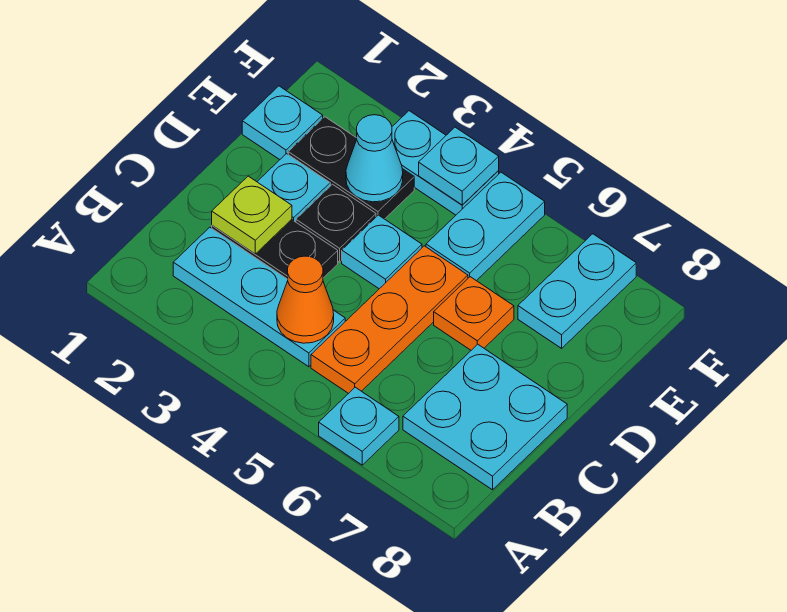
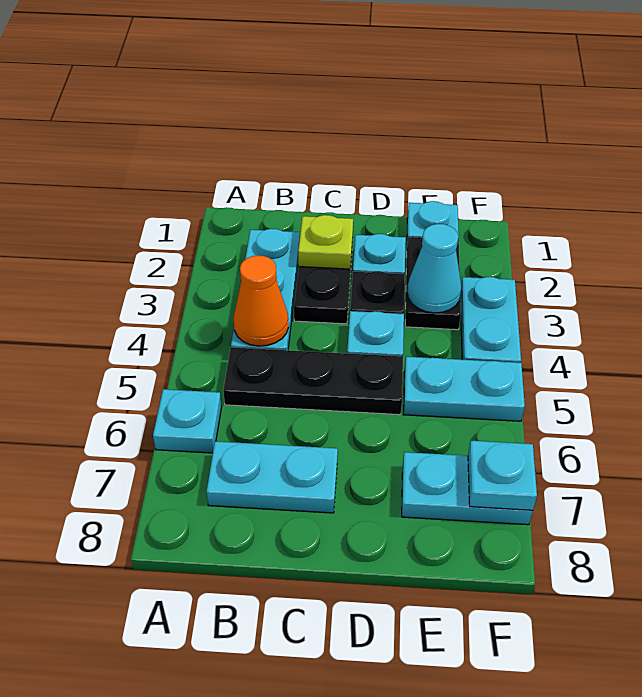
orange 1x3 plate [311,246,468,394] -> black 1x3 plate [223,347,403,415]
cyan 2x2 plate [403,344,567,490] -> cyan 1x2 plate [206,441,338,513]
orange 1x1 plate [434,277,514,350] -> none
cyan 1x1 plate [419,127,499,205] -> cyan 1x1 plate moved to [468,441,537,510]

